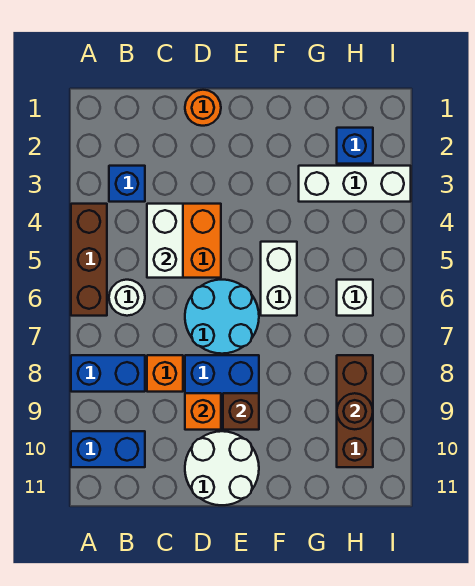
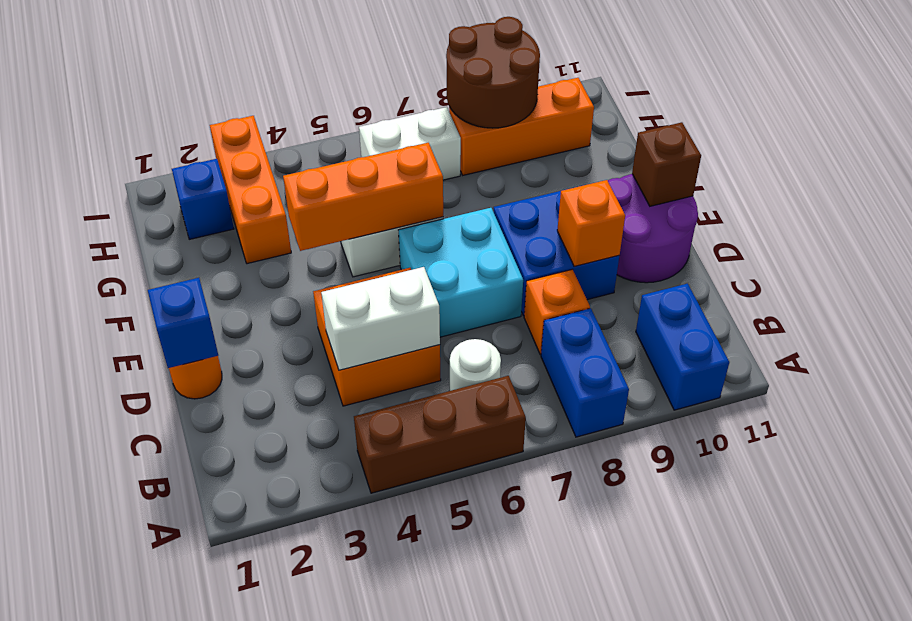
blue 1x1 brick [109,166,145,202] -> blue 1x1 brick moved to [148,278,218,368]
cyan 2x2 round brick [185,280,259,354] -> cyan 2x2 brick [399,208,523,337]
white 2x2 round brick [185,431,259,505] -> purple 2x2 round brick [608,174,698,283]
brown 1x1 brick [223,393,259,430] -> brown 1x1 brick moved to [632,122,701,206]
none -> orange 1x3 brick [283,143,443,251]
white 1x3 brick [299,166,411,202] -> orange 1x3 brick [210,116,291,264]
white 1x1 brick [337,280,373,316] -> white 1x2 brick [359,107,461,180]
brown 1x3 brick [337,355,373,467] -> orange 1x3 brick [449,78,594,175]
brown 1x1 round brick [337,393,373,429] -> brown 2x2 round brick [446,17,540,128]

